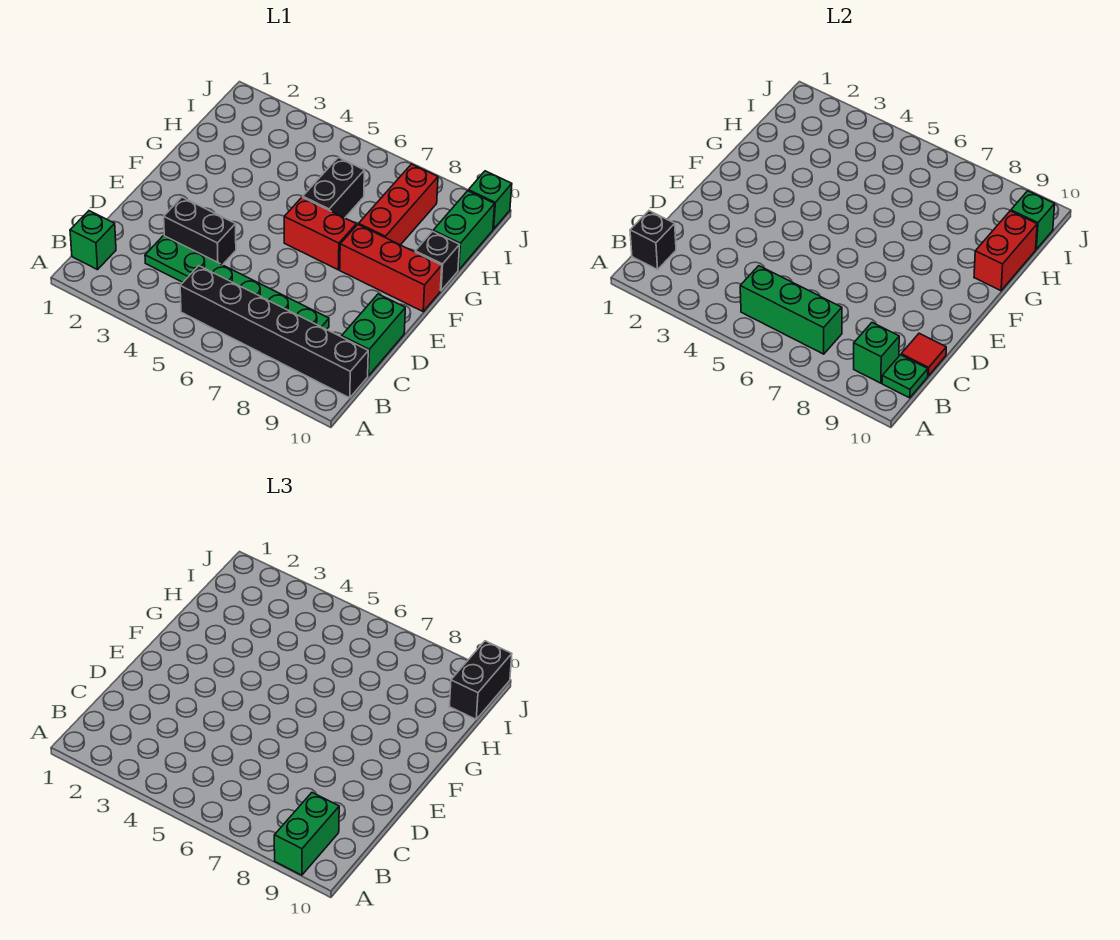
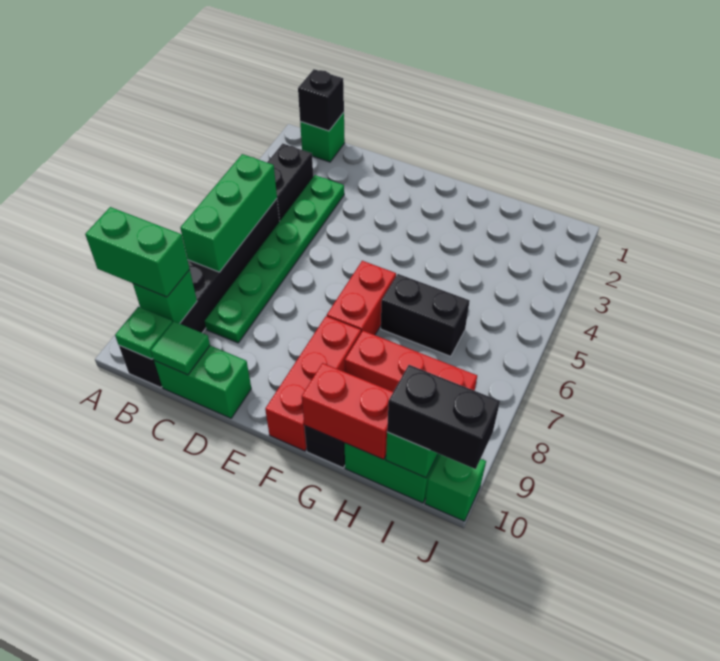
red 1x1 tile [901,333,946,376] -> green 1x1 tile [151,321,210,375]
black 1x2 brick [164,197,236,265] -> black 1x2 brick moved to [267,143,313,221]

